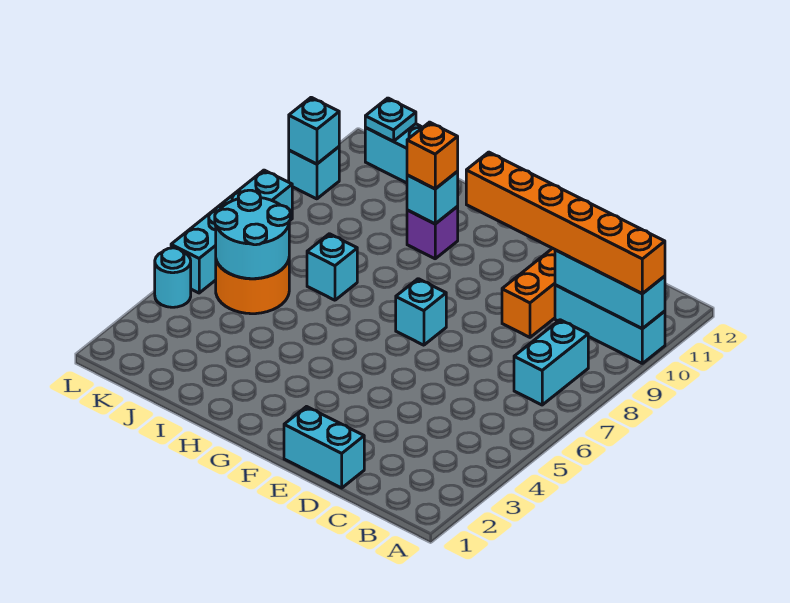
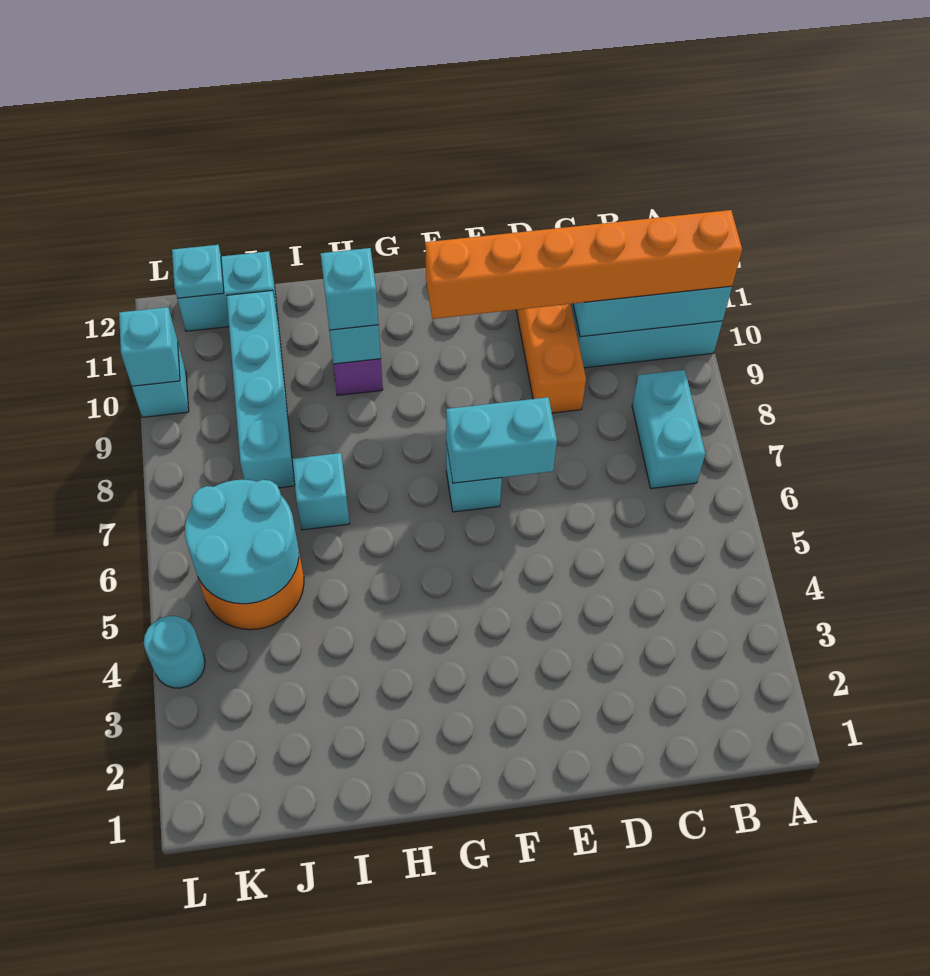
cyan 1x2 brick [284,407,364,488] -> cyan 1x2 brick moved to [446,397,557,483]
orange 1x1 brick [407,122,458,189] -> cyan 1x1 brick [321,248,378,330]
cyan 1x4 brick [171,170,292,293] -> cyan 1x4 brick moved to [227,290,295,488]

